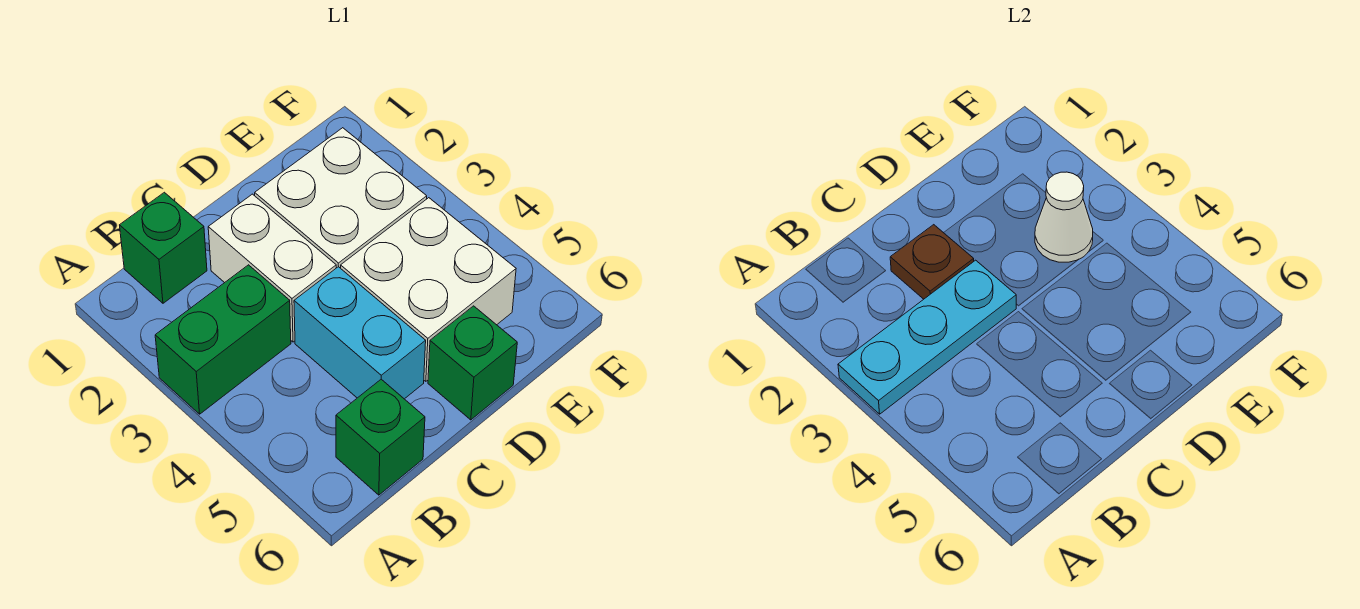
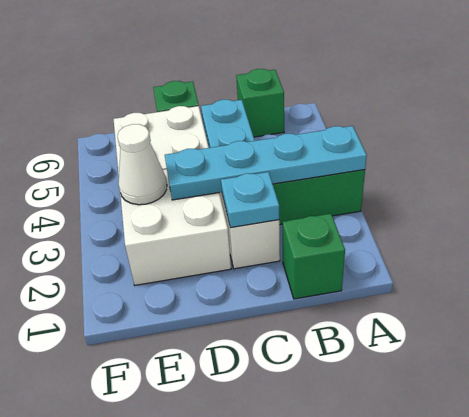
cyan 1x3 plate [838,260,1016,414] -> cyan 1x4 plate [165,126,367,200]
brown 1x1 plate [890,225,974,299] -> cyan 1x1 plate [221,172,279,228]

